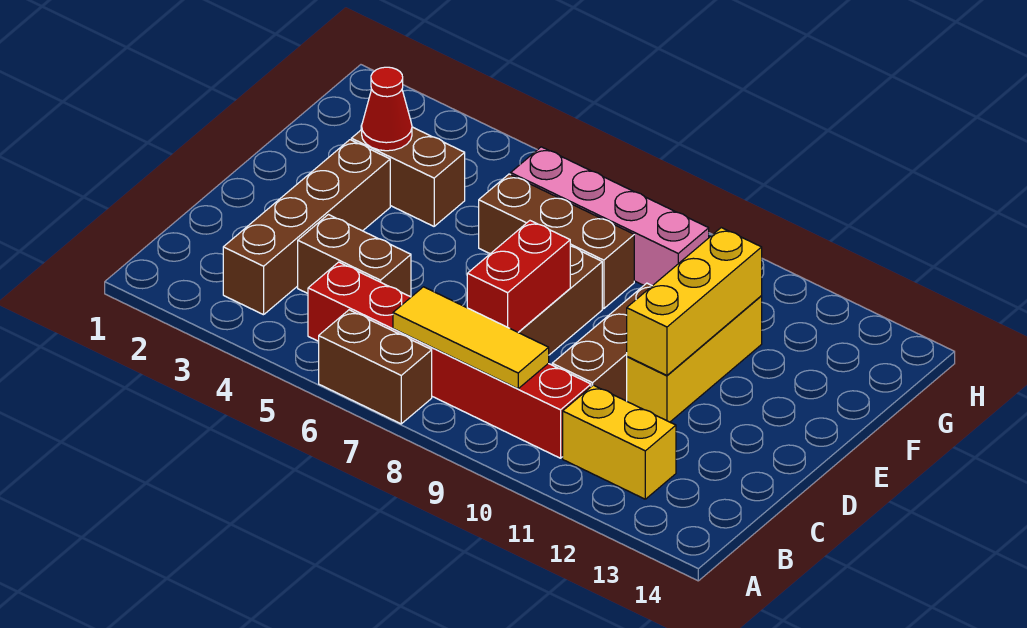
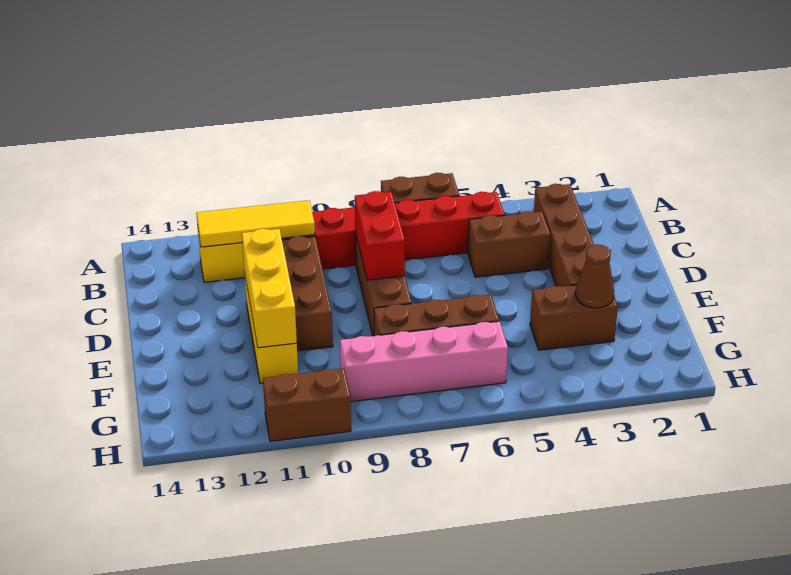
yellow 1x3 tile [393,287,549,389] -> yellow 1x3 tile moved to [196,200,315,247]
red 1x1 cone [362,67,412,151] -> brown 1x1 cone [575,245,614,308]
none -> brown 1x2 brick [263,368,351,441]

